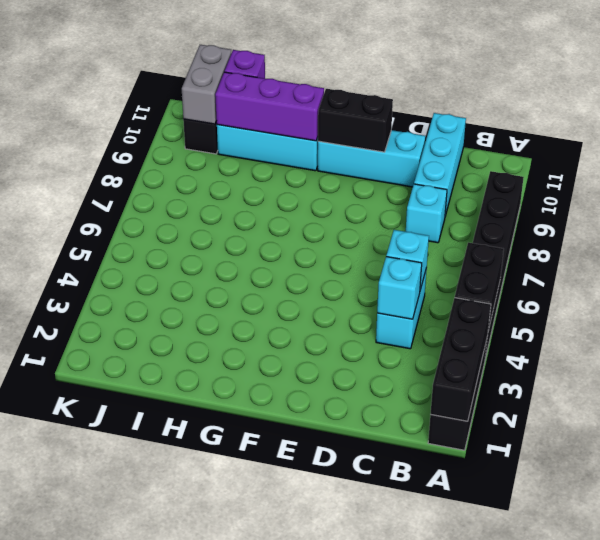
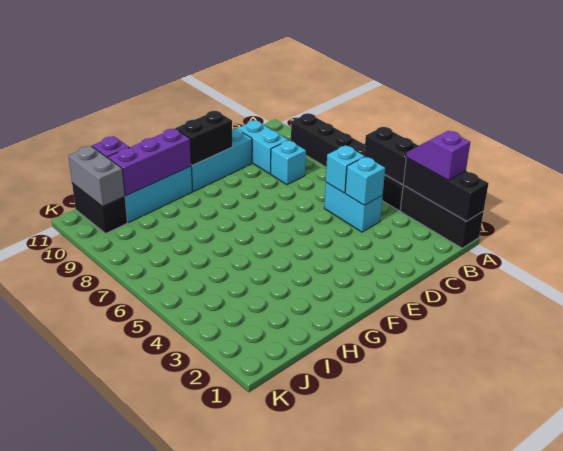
none -> purple 1x2 slope [406,131,470,181]
cyan 1x3 brick [414,113,466,216] -> cyan 1x2 brick [237,120,288,174]

